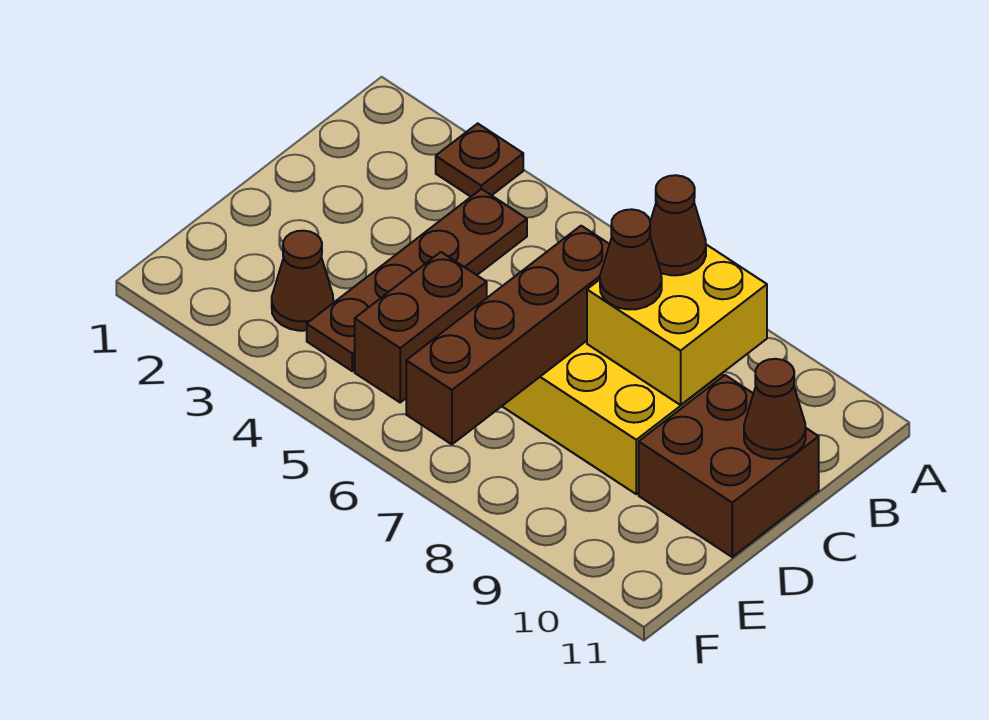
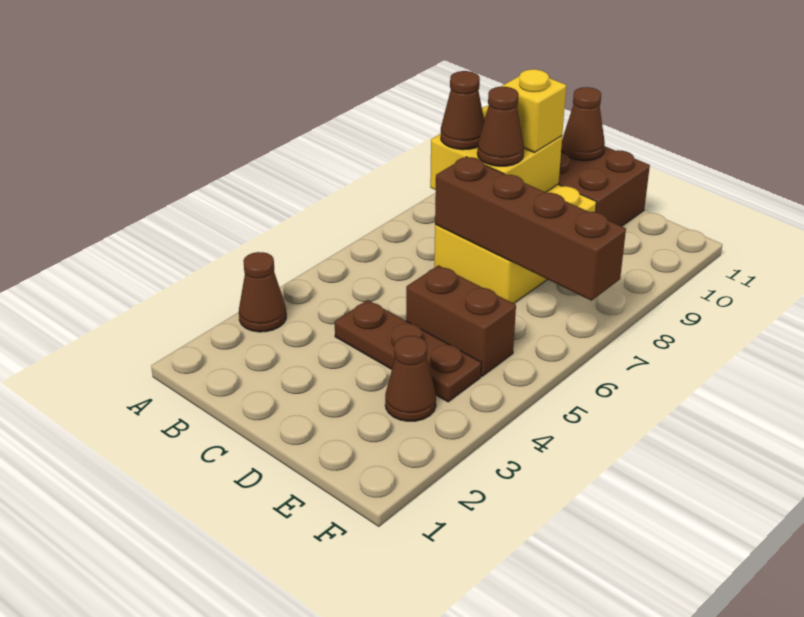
brown 1x1 plate [436,123,523,197] -> brown 1x1 cone [239,252,286,332]
brown 1x4 plate [307,189,527,371] -> brown 1x3 plate [335,300,481,402]
none -> yellow 1x1 brick [501,69,566,153]

